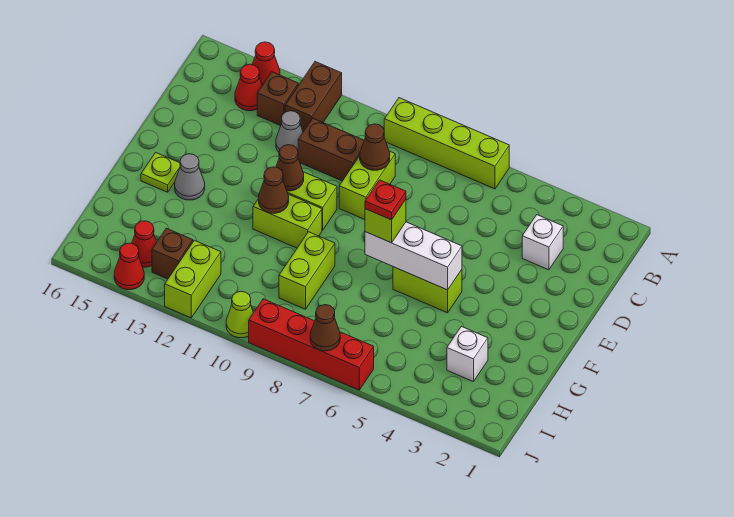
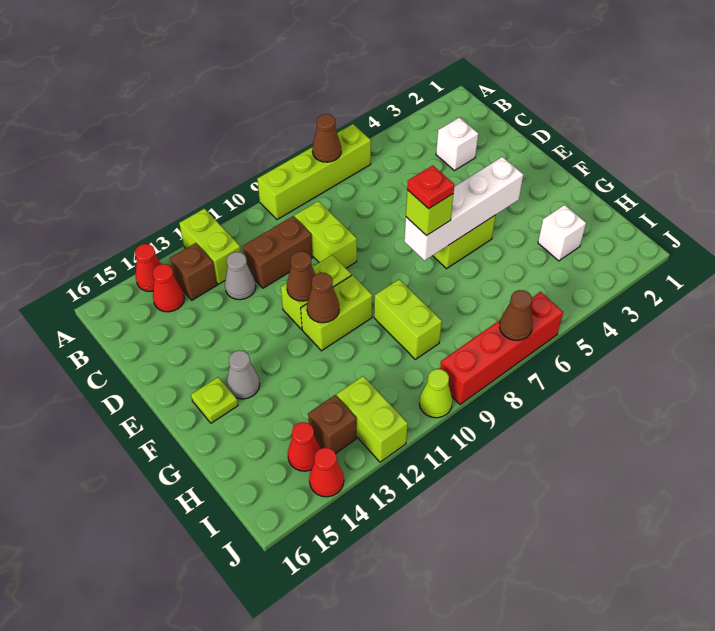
brown 1x2 brick [285,62,342,132] -> lime 1x2 brick [179,209,241,284]
brown 1x1 cone [360,124,390,170] -> brown 1x1 cone moved to [312,114,341,162]
white 1x3 brick [365,222,462,290] -> white 1x4 brick [404,157,523,261]

